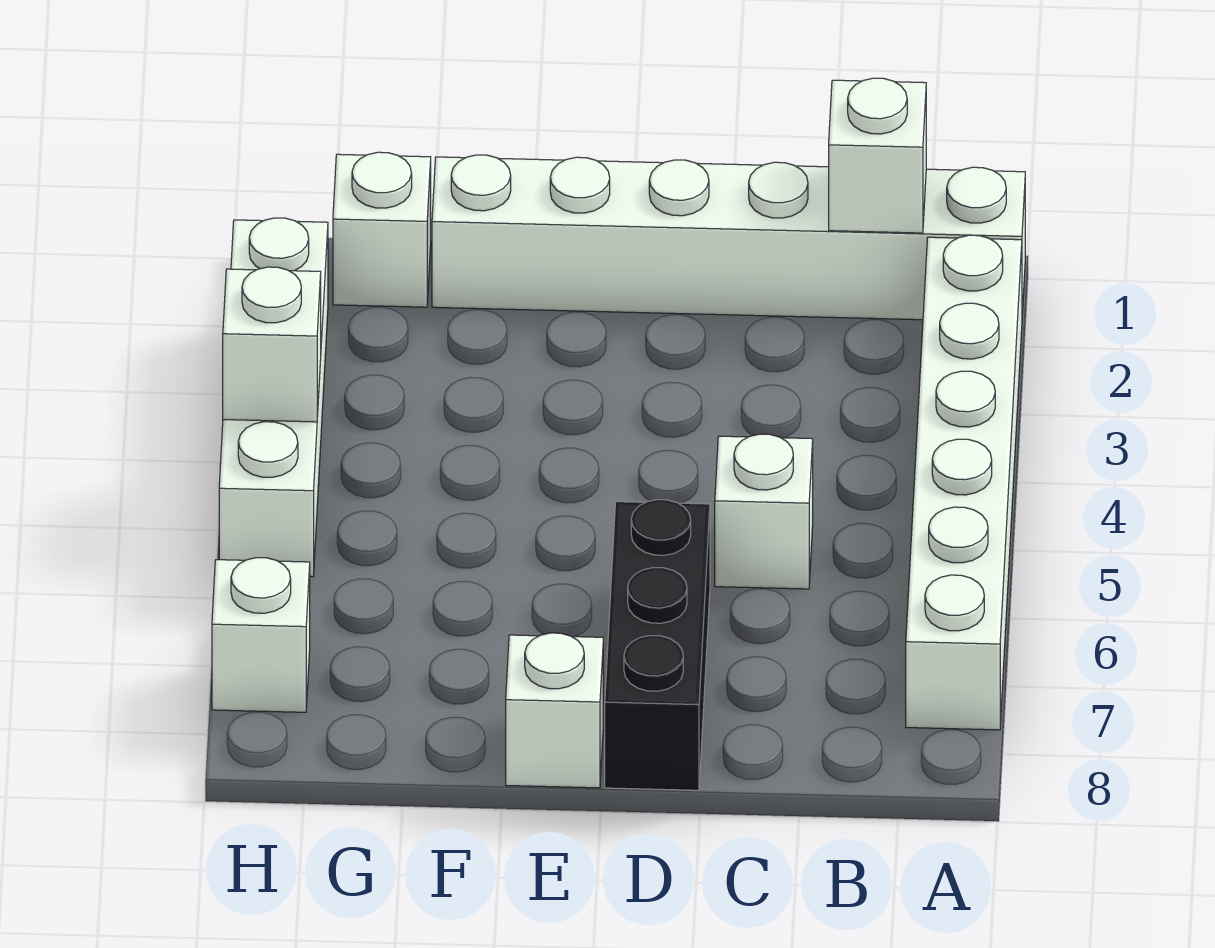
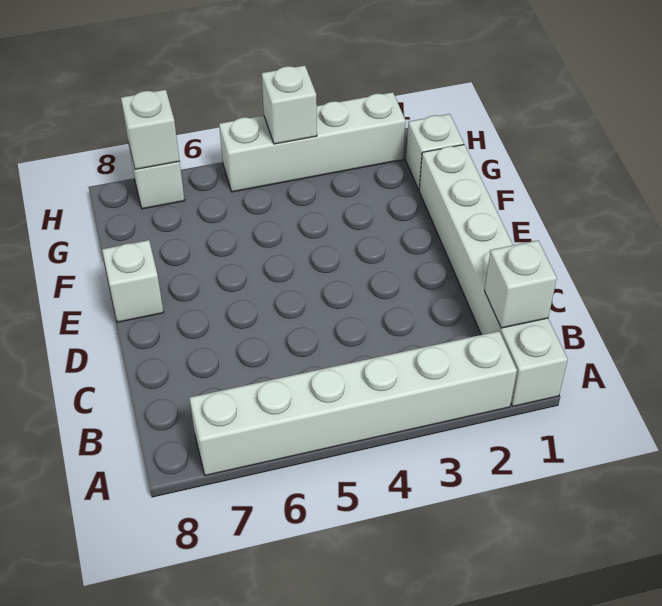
white 1x1 brick [715,434,813,589] -> white 1x1 brick moved to [121,90,180,169]
black 1x3 brick [605,500,710,790] -> none

